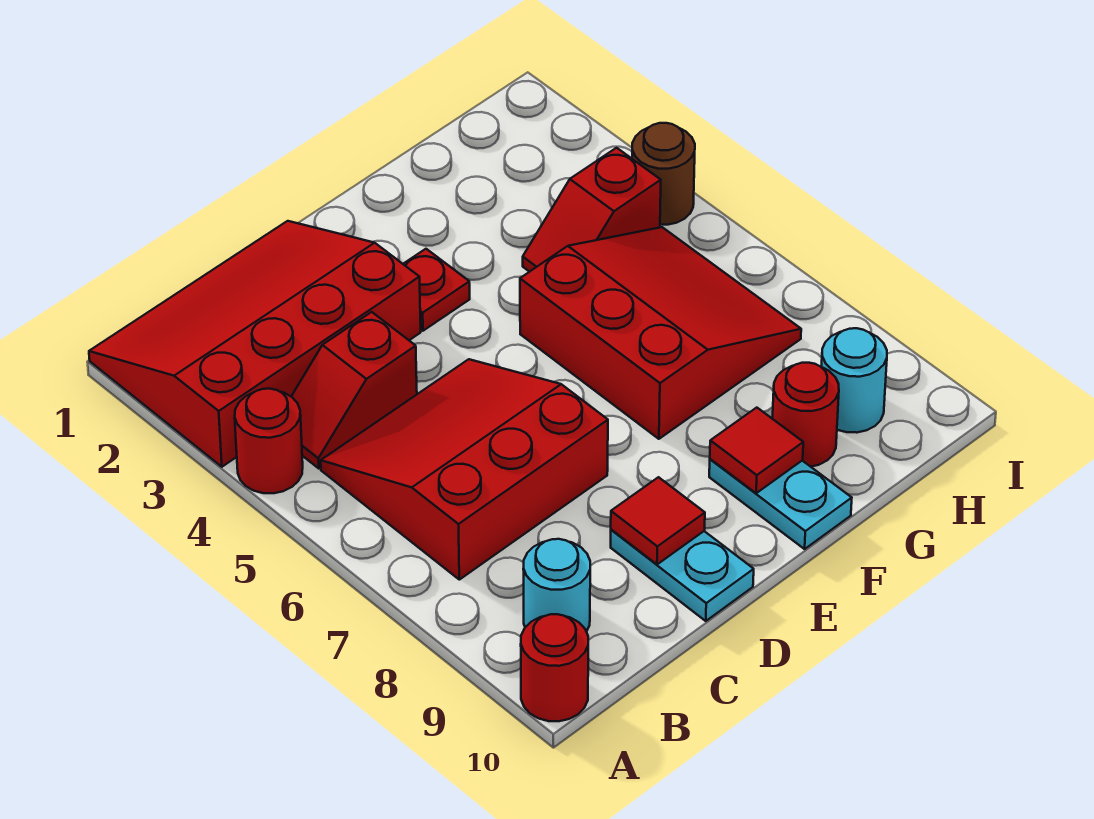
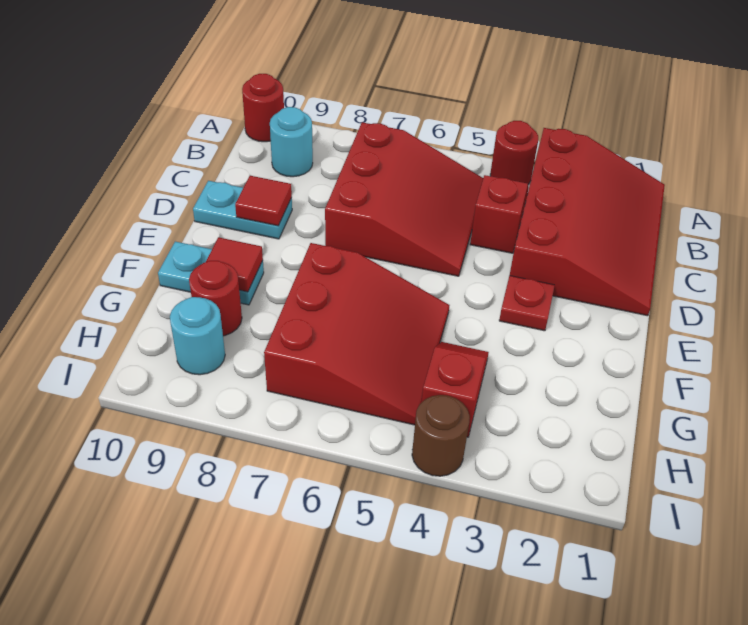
red 3x3 slope [520,227,801,439] -> red 3x3 slope turned to [264,243,449,425]

